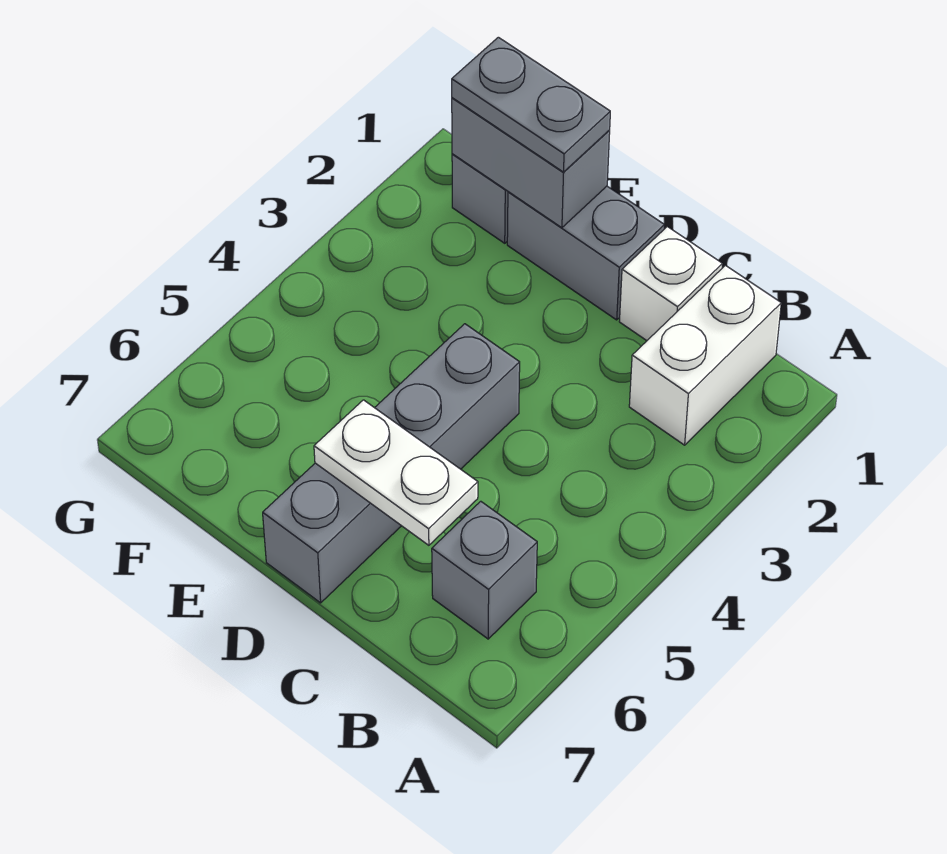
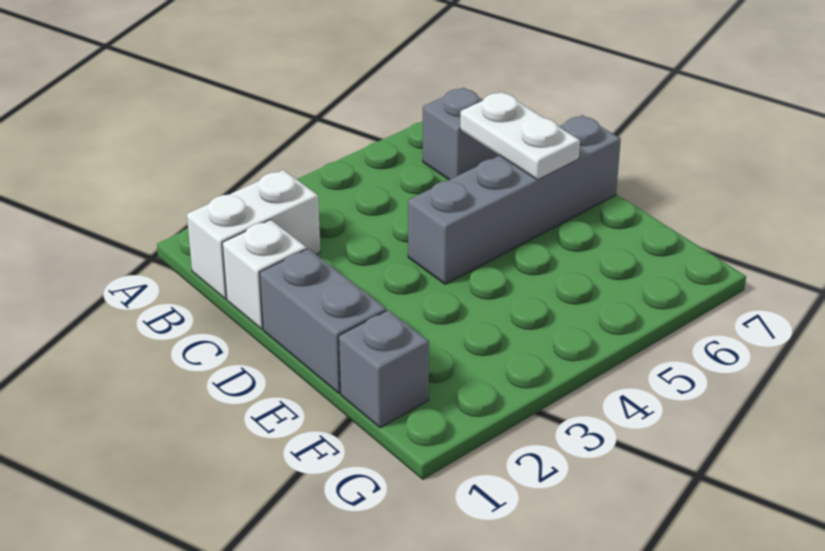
grey 1x2 brick [452,98,610,228] -> none
grey 1x2 plate [452,37,610,172] -> none

